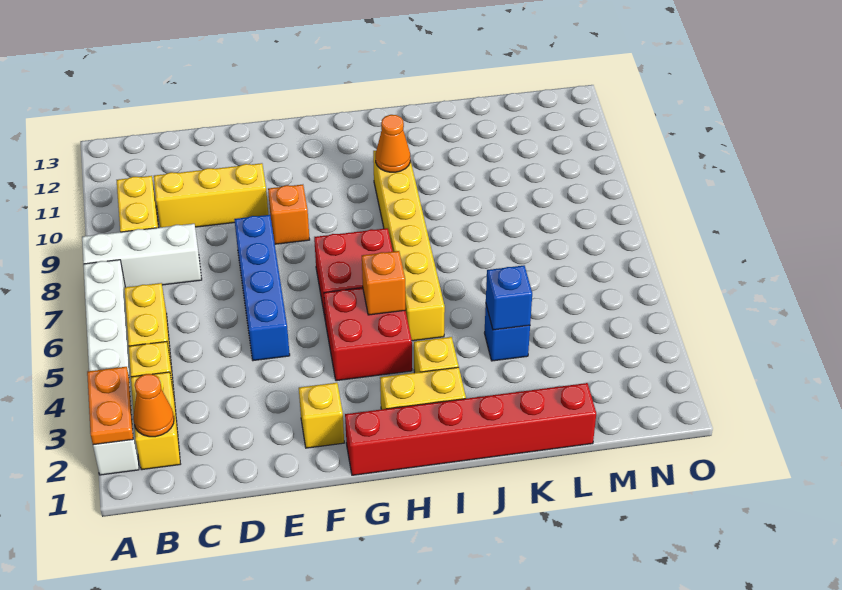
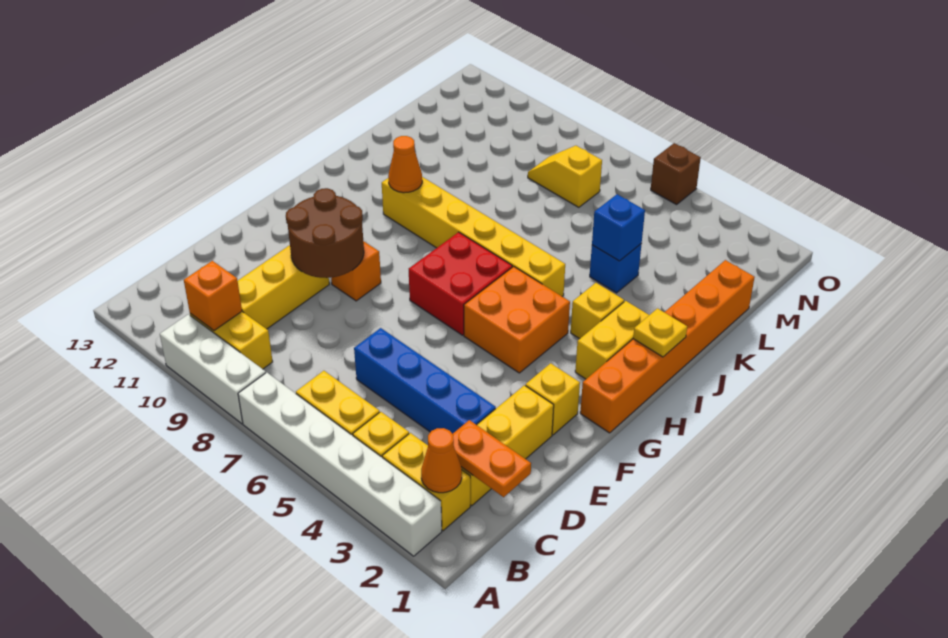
orange 1x2 plate [87,367,133,445] -> orange 1x2 plate moved to [453,420,531,497]
white 1x3 brick [82,224,202,287] -> white 1x3 brick turned to [160,314,266,424]
none -> yellow 1x3 brick [461,385,554,506]
blue 1x4 brick [234,215,290,361] -> blue 1x4 brick moved to [354,328,496,434]
none -> brown 2x2 round brick [286,188,364,278]
red 1x6 brick [345,383,596,475] -> orange 1x6 brick [580,260,755,433]
red 2x2 brick [324,288,412,381] -> orange 2x2 brick [464,267,570,373]
orange 1x1 brick [362,251,405,315] -> orange 1x1 brick moved to [184,261,242,331]
none -> yellow 1x1 plate [633,308,687,357]
none -> yellow 1x2 slope [528,146,602,207]
none -> brown 1x1 brick [651,143,701,205]

